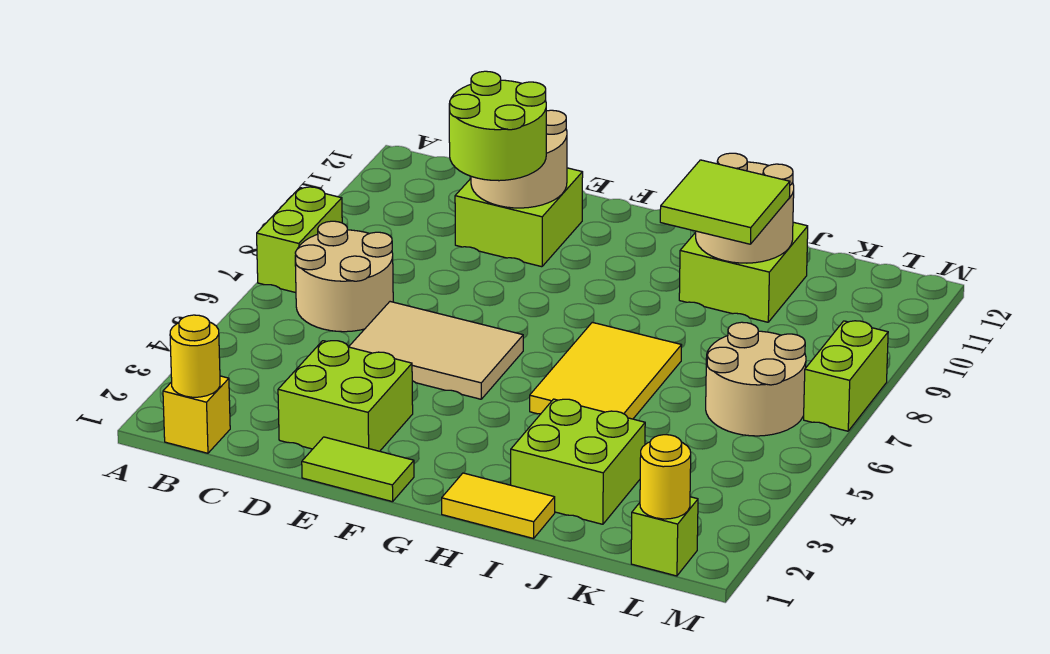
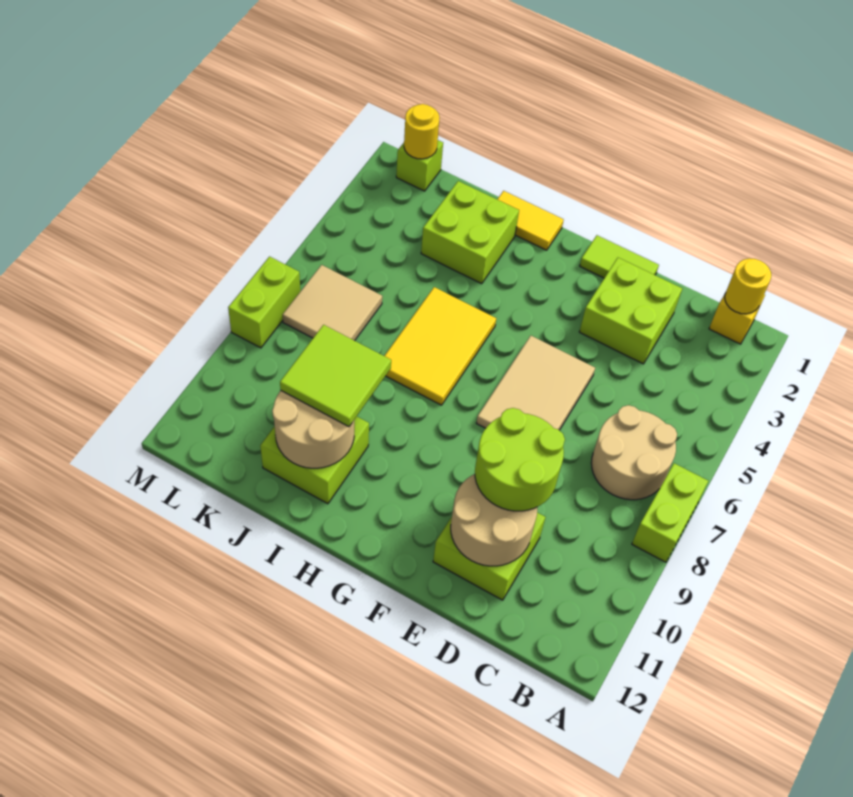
tan 2x3 tile [349,302,523,399] -> tan 2x3 tile turned to [477,336,595,430]
tan 2x2 round brick [706,322,806,436] -> tan 2x2 tile [283,265,382,341]

